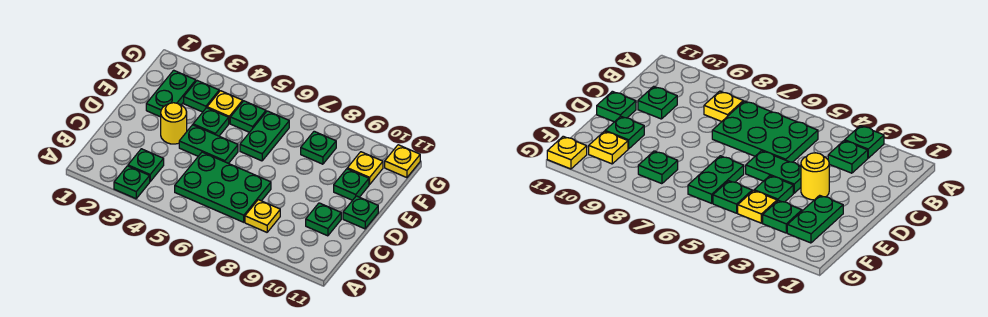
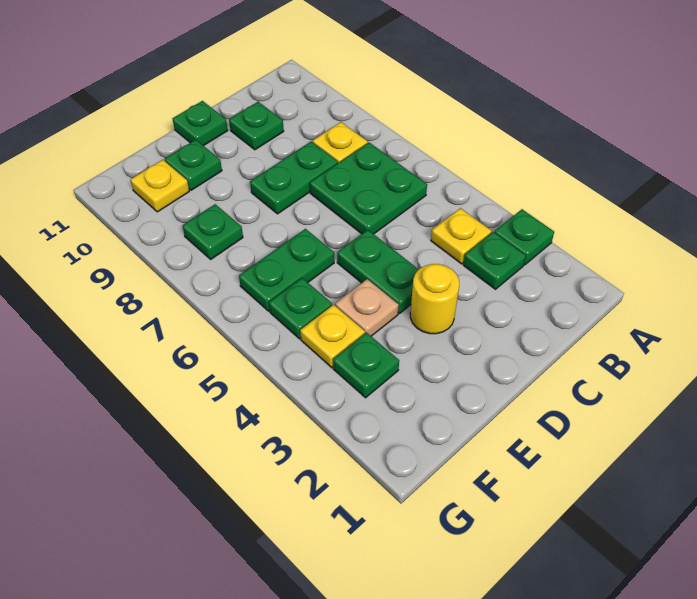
green 2x3 plate [175,152,271,222] -> green 2x2 plate [310,143,427,234]
green 1x2 plate [146,70,196,117] -> green 1x2 plate moved to [250,142,338,214]
green 1x1 plate [193,108,229,136] -> tan 1x1 plate [335,279,399,336]
yellow 1x1 plate [385,145,420,178] -> yellow 1x1 plate moved to [431,208,492,264]

